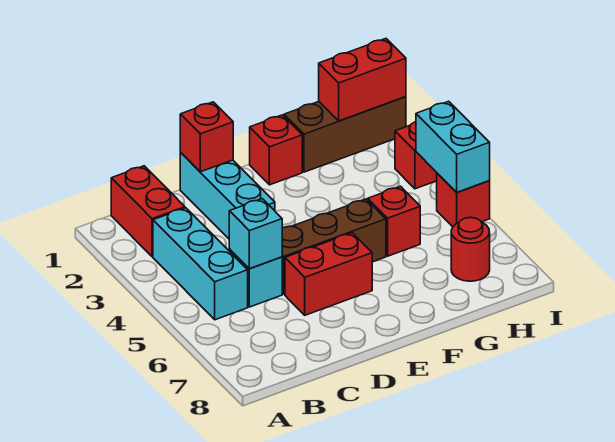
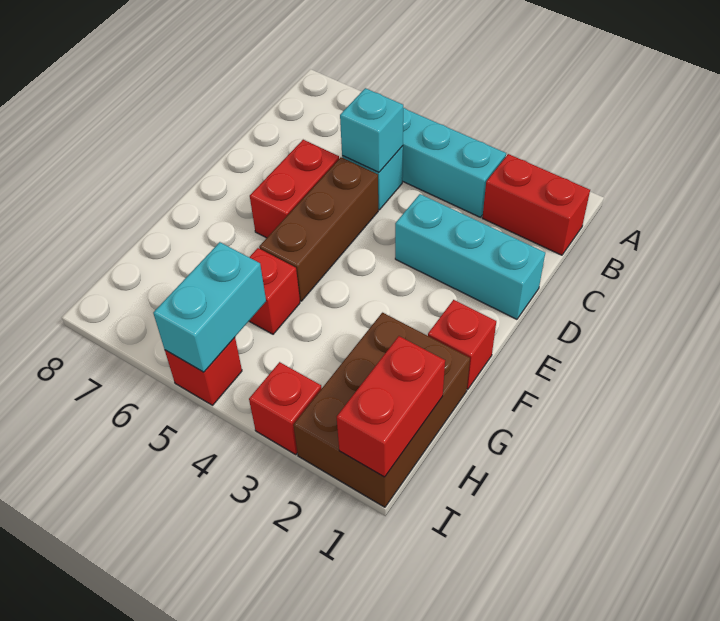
red 1x1 brick [180,102,233,172] -> none
brown 1x3 brick [284,97,406,172] -> brown 2x3 brick [293,313,470,507]
red 1x1 round brick [451,218,490,281] -> none
cyan 1x2 brick [416,101,490,192] -> cyan 1x2 brick turned to [153,242,266,372]

